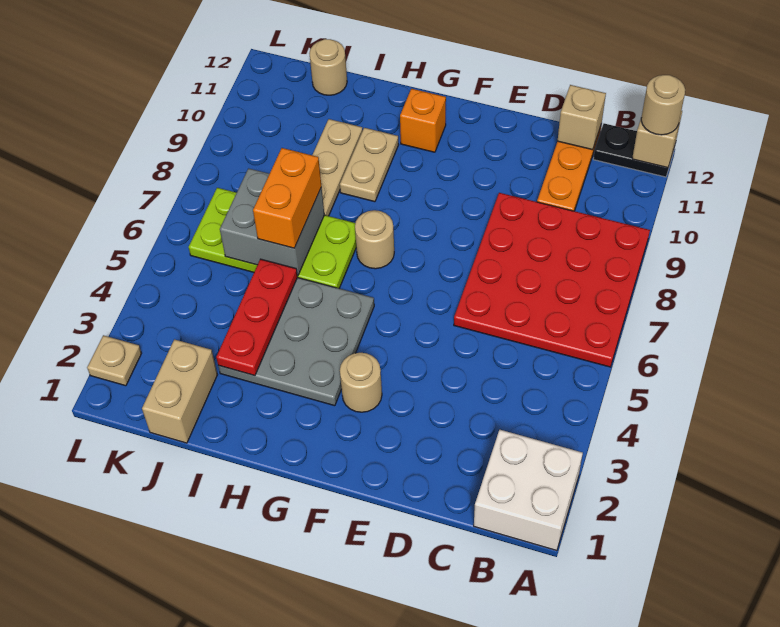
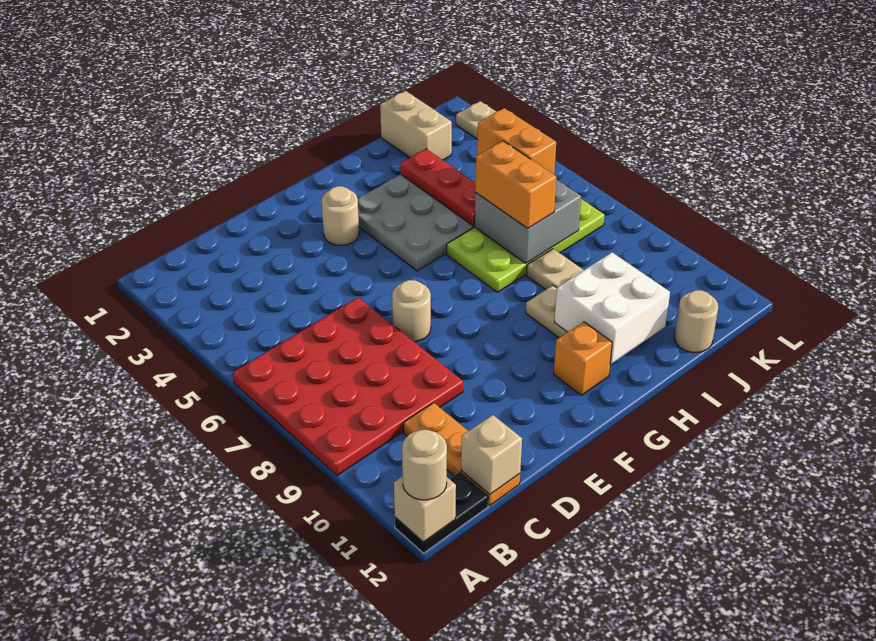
white 2x2 brick [474,430,583,551] -> white 2x2 brick moved to [554,252,670,364]
tan 1x1 round brick [355,210,394,269] -> tan 1x1 round brick moved to [392,280,431,342]
none -> orange 1x2 brick [477,108,556,174]

